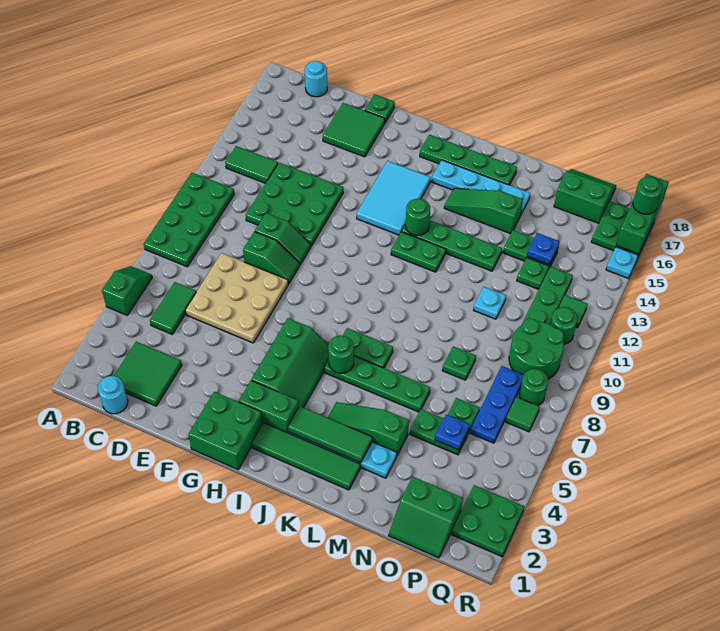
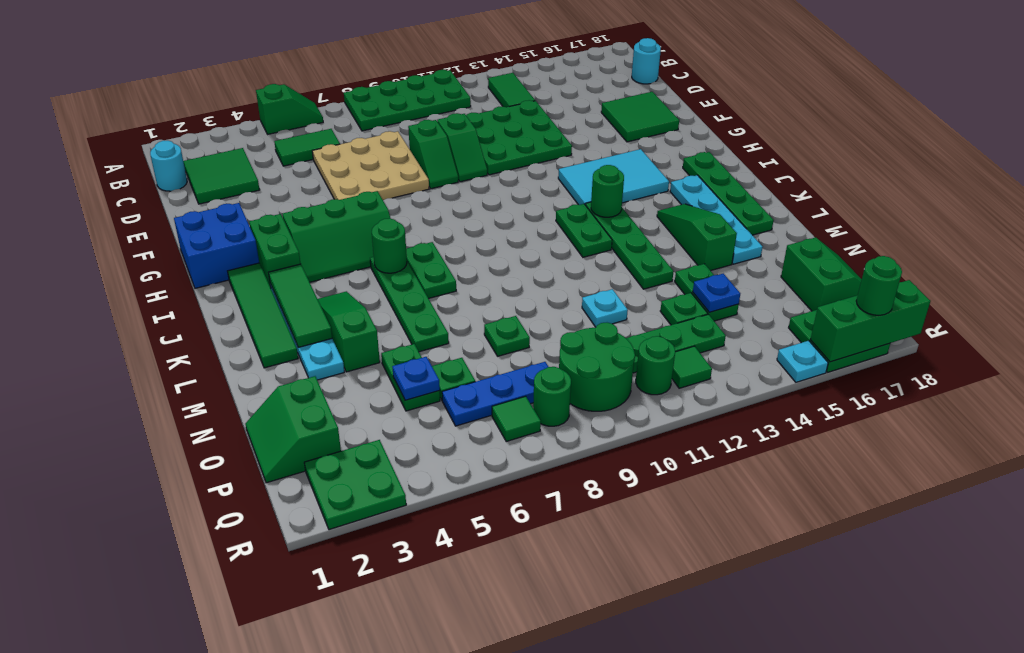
green 1x1 plate [365,94,395,123] -> none
green 2x2 brick [188,392,263,469] -> blue 2x2 brick [174,203,259,288]

